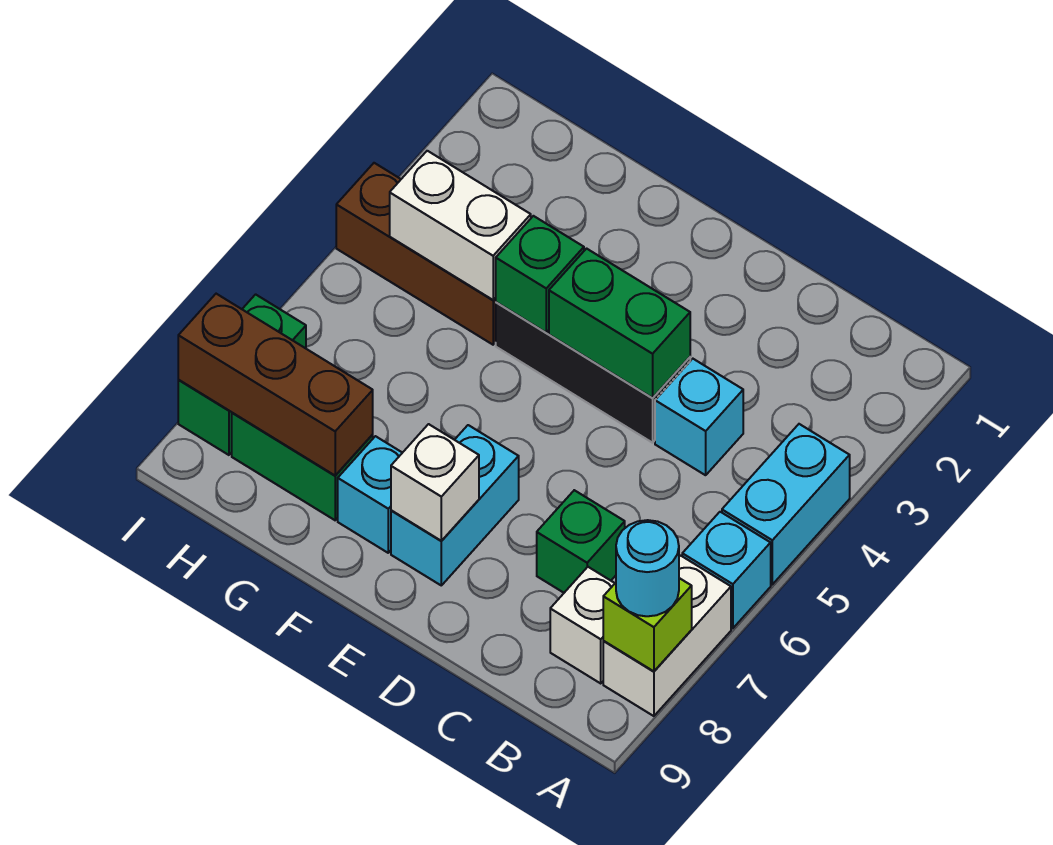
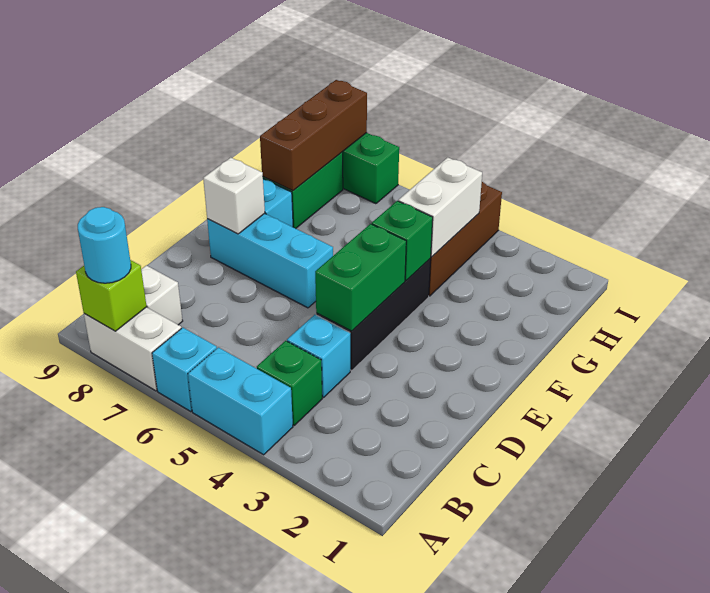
green 1x1 brick [537,490,625,593] -> green 1x1 brick moved to [257,341,322,425]
cyan 1x2 brick [391,425,519,585] -> cyan 1x3 brick [207,213,333,308]

